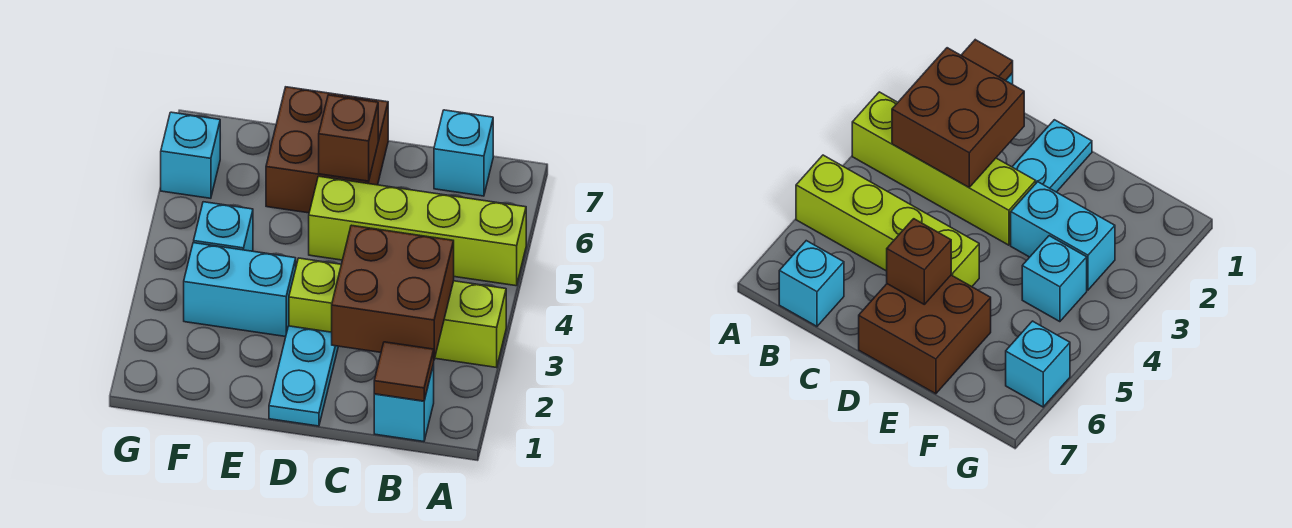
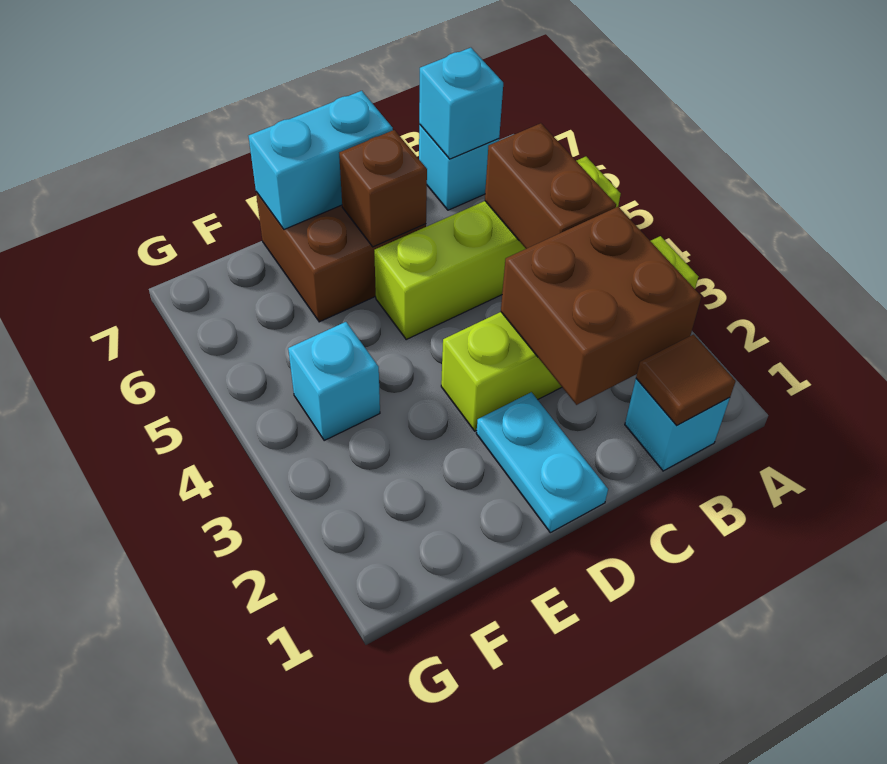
none -> brown 1x2 brick [485,123,616,249]
cyan 1x2 brick [184,243,296,337] -> cyan 1x2 brick moved to [249,91,393,229]
cyan 1x1 brick [161,112,220,198] -> cyan 1x1 brick moved to [419,48,503,159]

